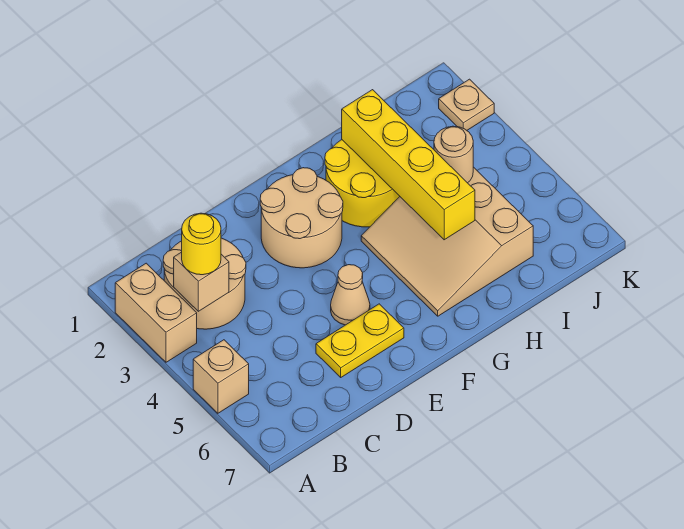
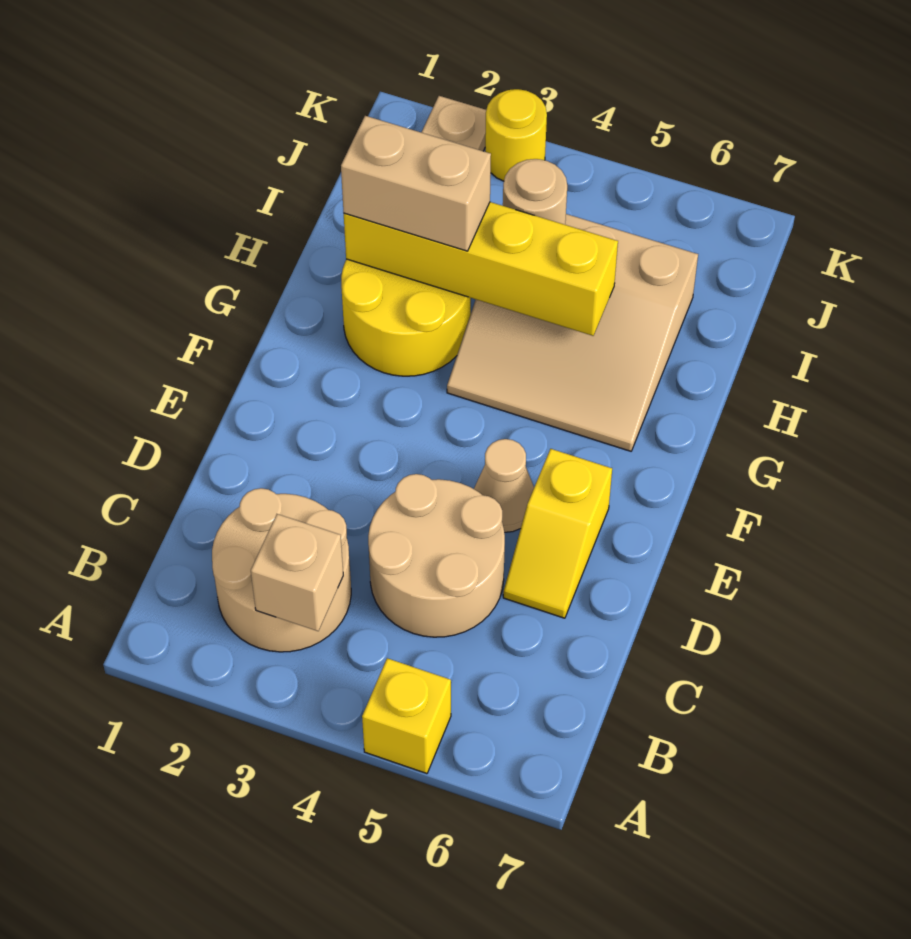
tan 1x2 brick [115,263,197,362] -> tan 1x2 brick moved to [341,116,491,251]
tan 1x1 brick [193,340,249,413] -> yellow 1x1 brick [362,658,451,774]
yellow 1x1 round brick [182,213,221,275] -> yellow 1x1 round brick moved to [485,89,547,181]
yellow 1x2 plate [316,304,404,377] -> yellow 1x2 slope [503,449,612,618]
tan 2x2 round brick [260,168,343,268] -> tan 2x2 round brick moved to [368,474,505,637]

